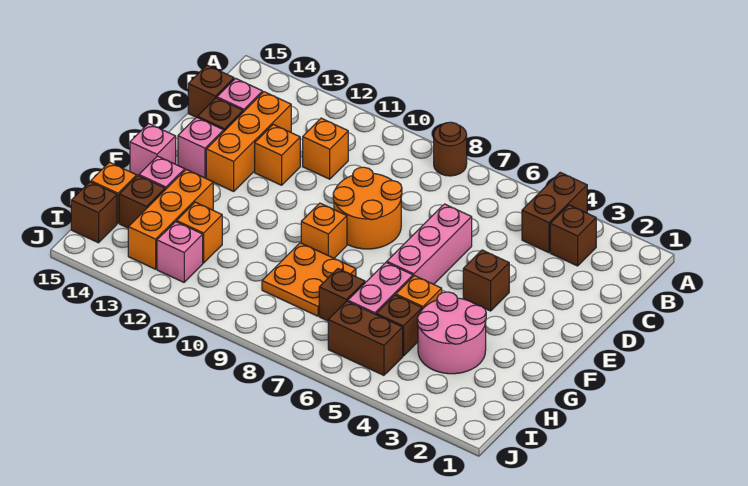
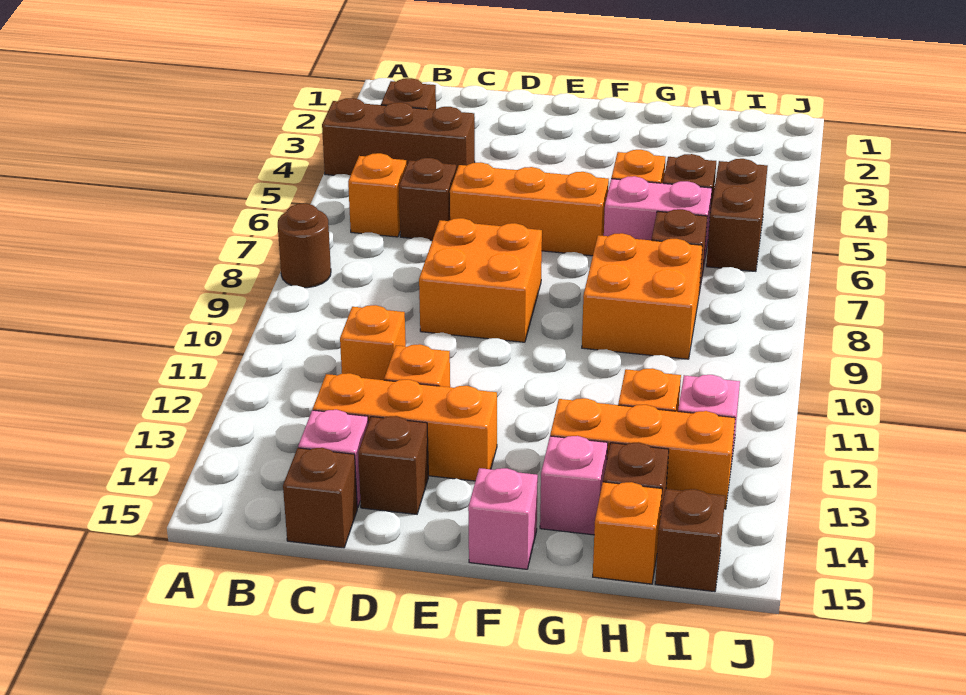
brown 1x2 brick [522,172,587,253] -> brown 1x3 brick [322,98,475,175]
pink 1x3 brick [387,204,472,284] -> orange 1x3 brick [450,162,609,256]
orange 2x2 round brick [333,167,402,249] -> orange 2x2 brick [419,218,542,342]
brown 1x1 brick [463,250,509,311] -> brown 1x1 brick moved to [399,158,457,240]
pink 1x1 brick [178,117,224,178] -> none
orange 1x1 brick [301,203,347,258] -> orange 1x1 brick moved to [348,153,407,237]
pink 2x2 round brick [417,292,486,374] -> none
orange 2x2 plate [262,243,356,316] -> orange 2x2 brick [582,233,702,359]

